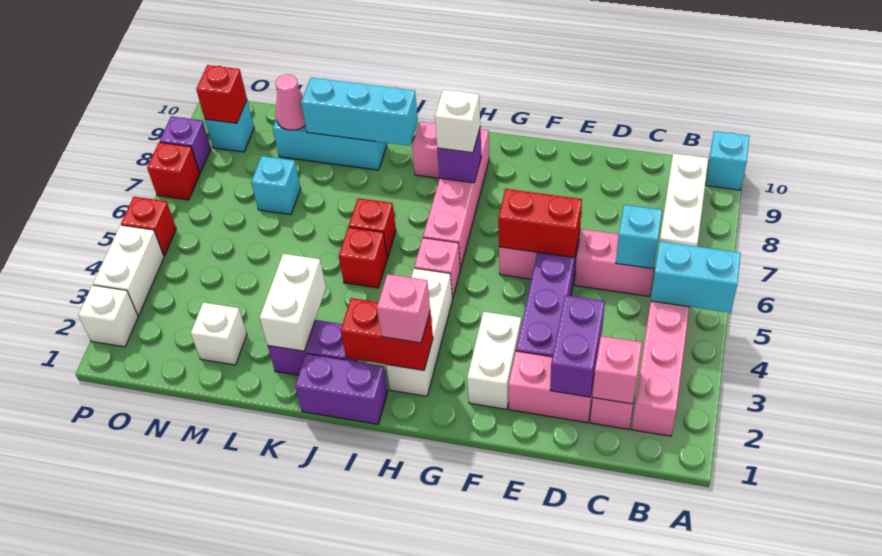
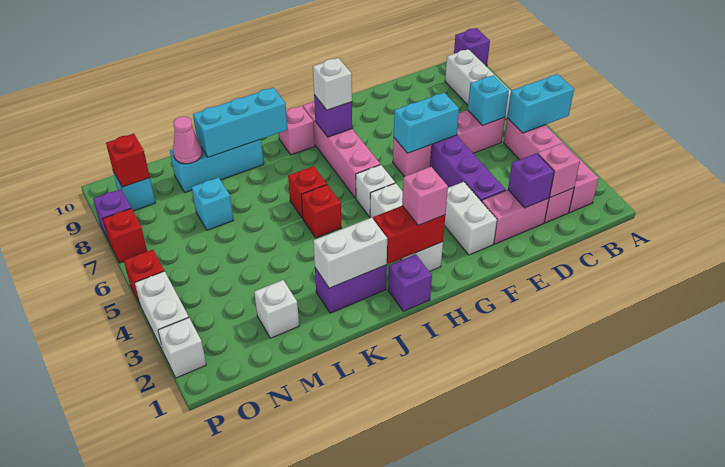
cyan 1x1 brick [706,131,749,190] -> purple 1x1 brick [454,28,490,66]
purple 1x2 brick [550,295,605,397] -> purple 1x1 brick [508,153,554,208]
red 1x2 brick [498,189,582,257] -> cyan 1x2 brick [394,93,459,153]
pink 1x1 brick [414,238,460,299] -> white 1x1 brick [356,165,395,217]
purple 1x2 brick [295,354,388,424] -> purple 1x1 brick [388,254,432,311]
white 1x2 brick [260,254,326,351] -> white 1x2 brick turned to [313,218,387,288]

